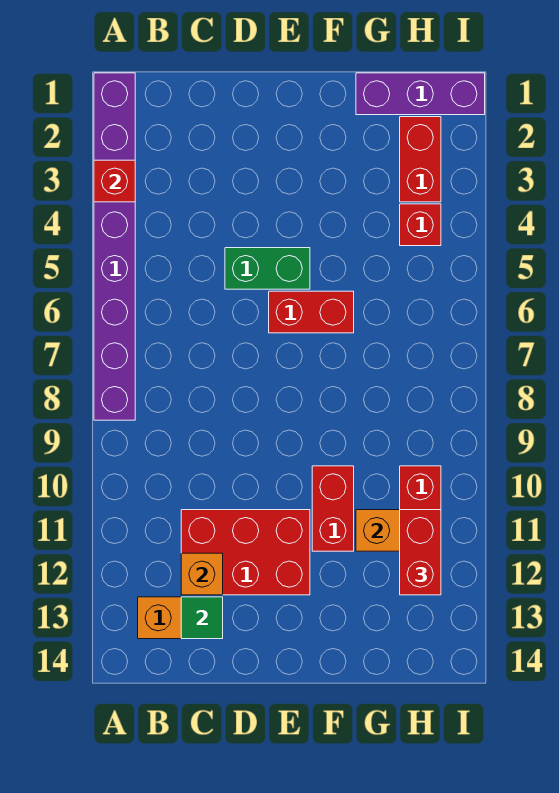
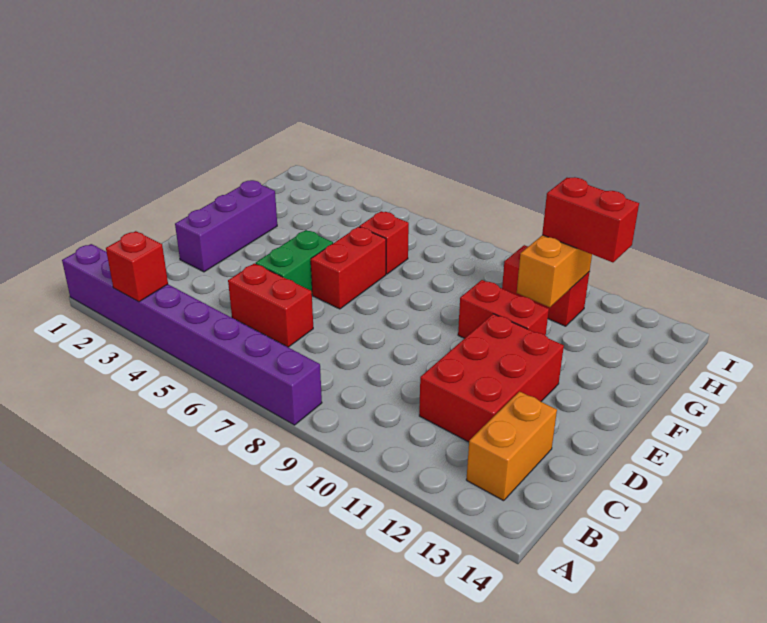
orange 1x1 brick [181,553,223,595] -> none
green 1x1 tile [181,597,223,639] -> none
purple 1x3 brick [356,73,485,115] -> purple 1x3 brick moved to [175,180,277,272]
red 1x2 brick [400,117,441,202] -> red 1x2 brick moved to [228,263,313,347]
red 1x1 brick [400,204,441,246] -> red 1x1 brick moved to [359,211,409,274]

